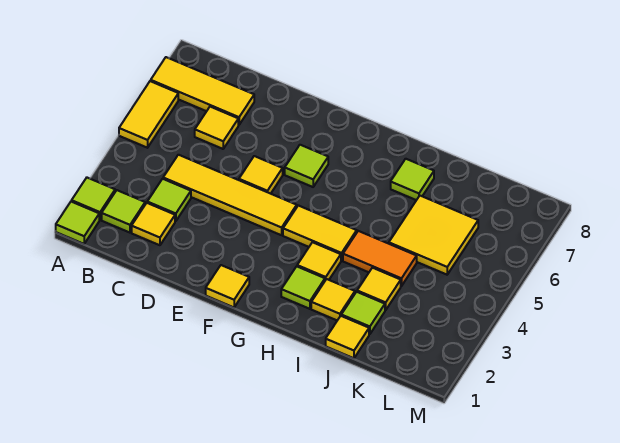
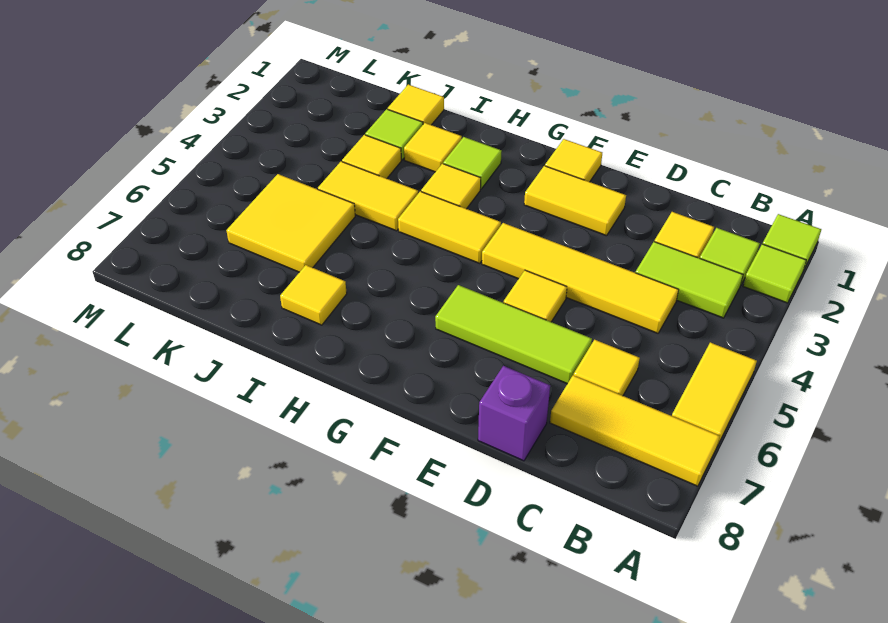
lime 1x1 tile [147,179,191,221] -> lime 1x2 tile [636,242,743,318]
none -> purple 1x1 brick [478,366,550,461]
none -> yellow 1x2 tile [524,166,626,236]
lime 1x1 tile [285,145,328,187] -> lime 1x3 tile [435,285,592,384]
orange 1x2 tile [343,231,417,286] -> yellow 1x2 tile [318,161,418,231]
lime 1x1 tile [391,159,434,200] -> yellow 1x1 tile [280,265,347,325]

